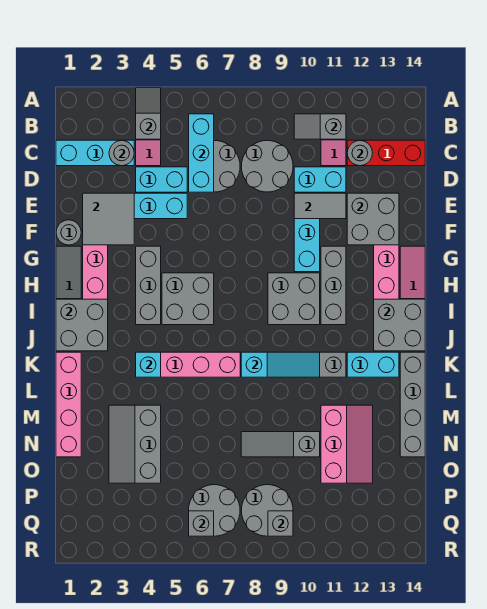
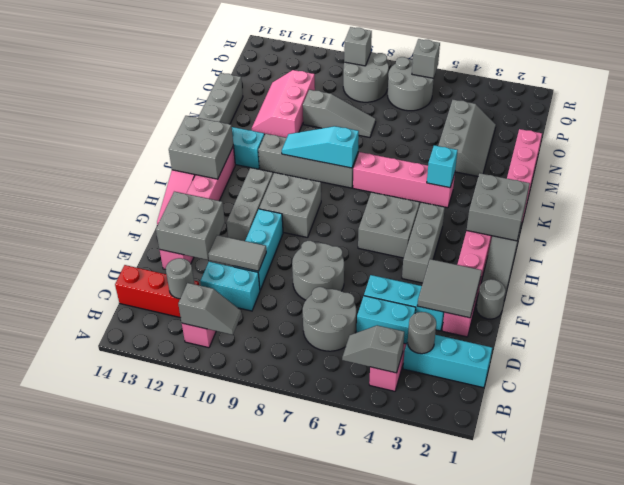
grey 1x2 slope [136,88,161,139] -> grey 1x2 slope turned to [342,325,404,373]
cyan 1x3 brick [189,114,214,192] -> none
grey 2x2 round brick [241,141,293,192] -> grey 2x2 round brick moved to [292,241,344,300]

